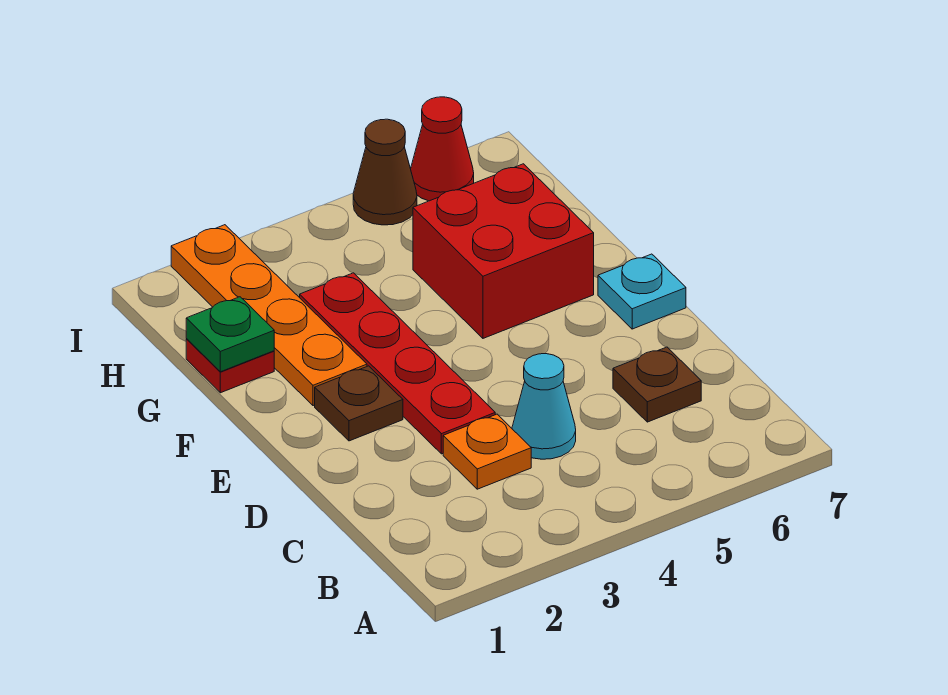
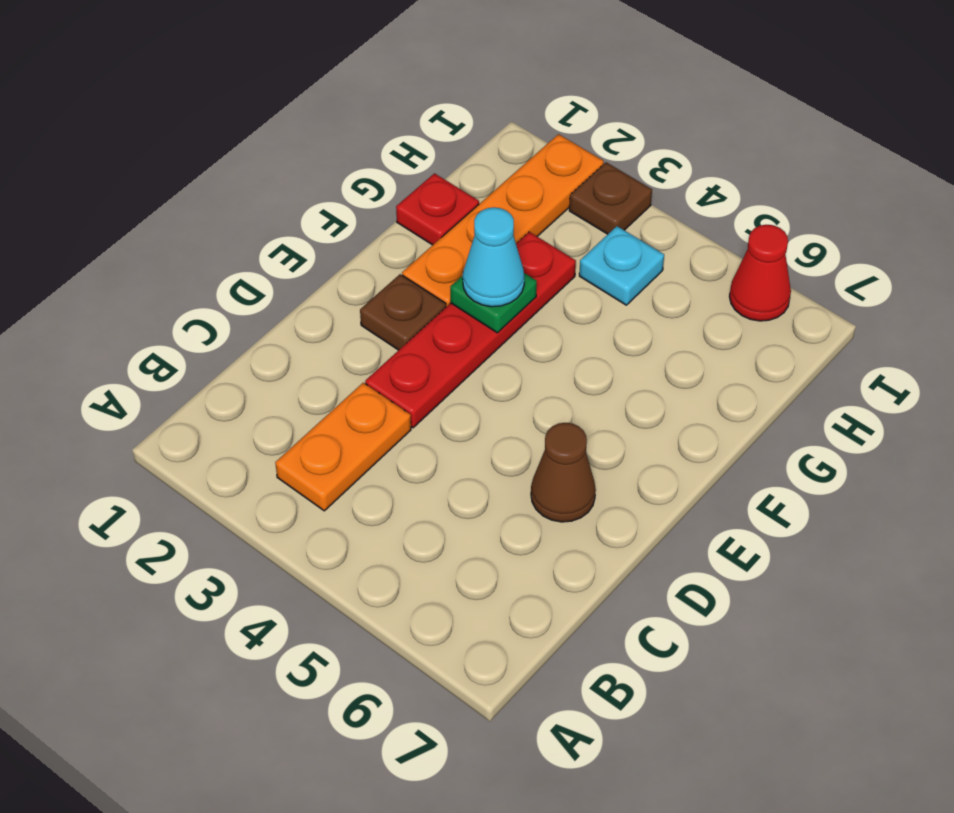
orange 1x1 plate [443,414,531,489] -> orange 1x2 plate [275,383,411,511]
cyan 1x1 cone [512,354,576,459] -> cyan 1x1 cone moved to [463,207,524,307]
brown 1x1 plate [613,347,701,422] -> brown 1x1 plate moved to [569,162,652,234]
cyan 1x1 plate [598,254,686,329] -> cyan 1x1 plate moved to [579,226,664,305]
red 2x2 brick [413,164,594,338] -> none
green 1x1 plate [186,297,274,372] -> green 1x1 plate moved to [450,273,537,333]
brown 1x1 cone [353,119,417,225] -> brown 1x1 cone moved to [531,423,596,522]

